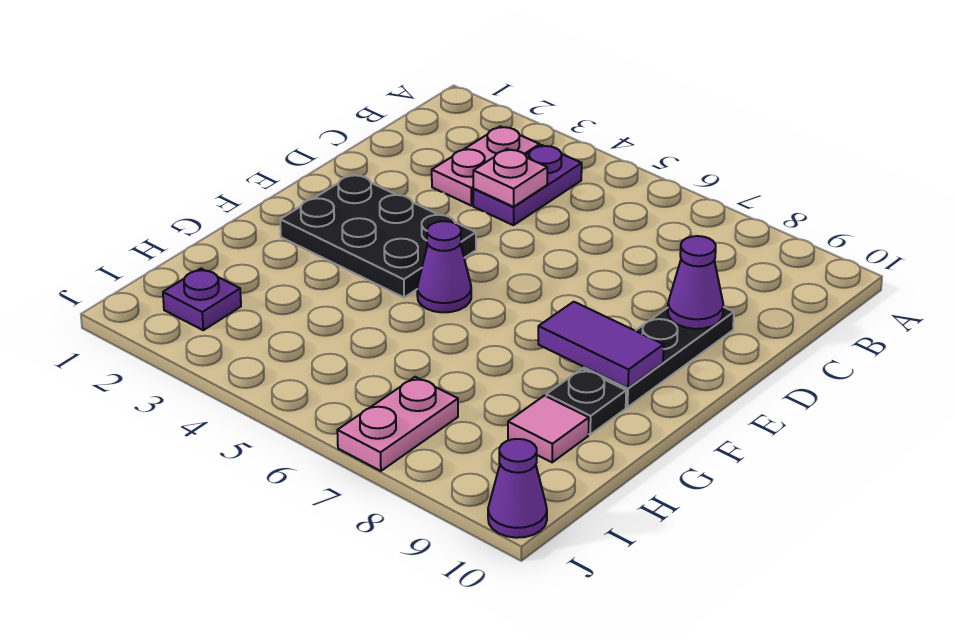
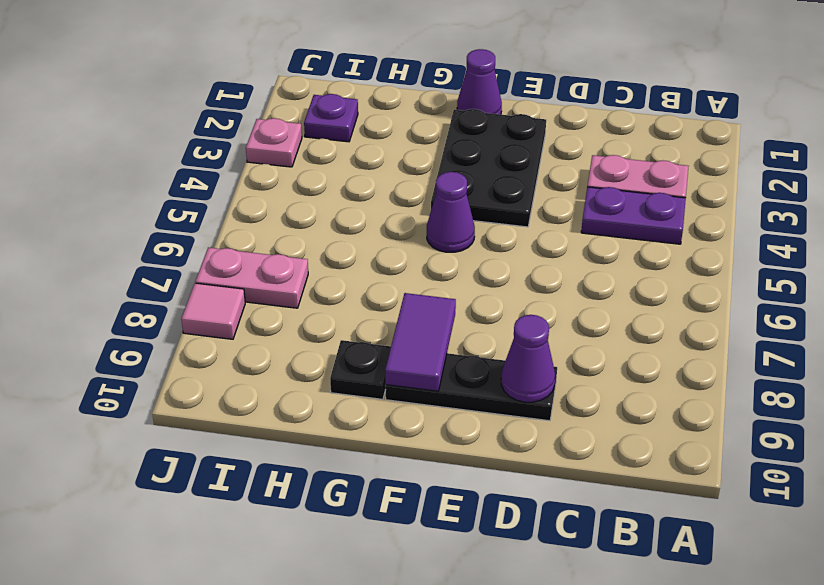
pink 1x1 plate [473,149,547,207] -> pink 1x1 plate moved to [246,118,302,167]
pink 1x1 tile [508,396,589,462] -> pink 1x1 tile moved to [181,283,245,339]
purple 1x1 cone [488,439,547,538] -> purple 1x1 cone moved to [457,49,502,115]

